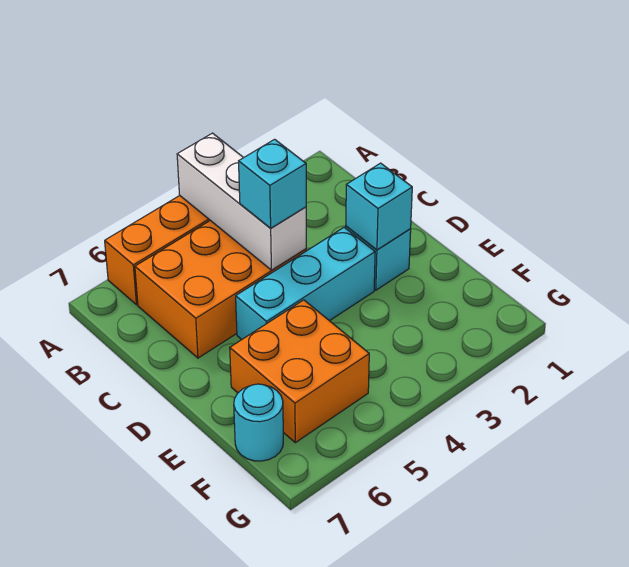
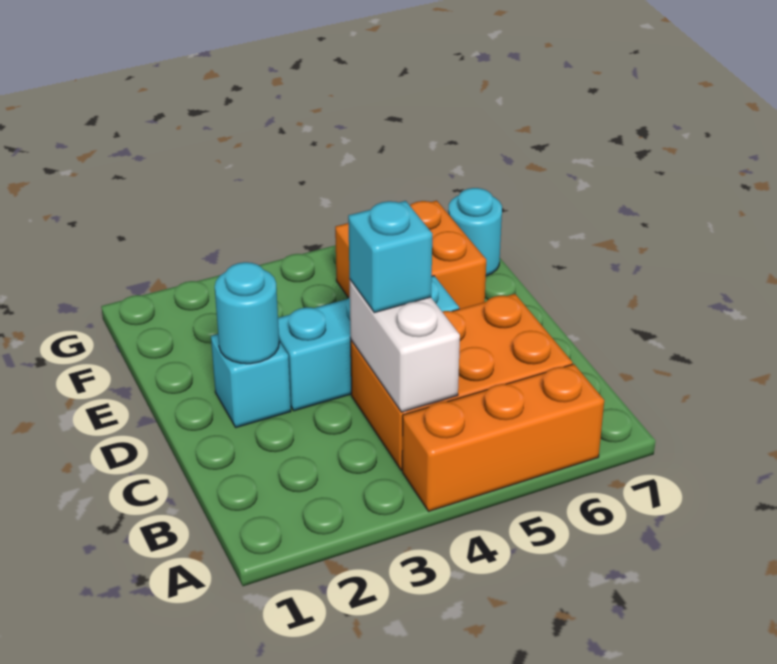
white 1x3 brick [177,133,306,270] -> white 1x2 brick [349,279,460,412]
cyan 1x1 brick [346,163,412,250] -> cyan 1x1 round brick [215,262,279,364]

